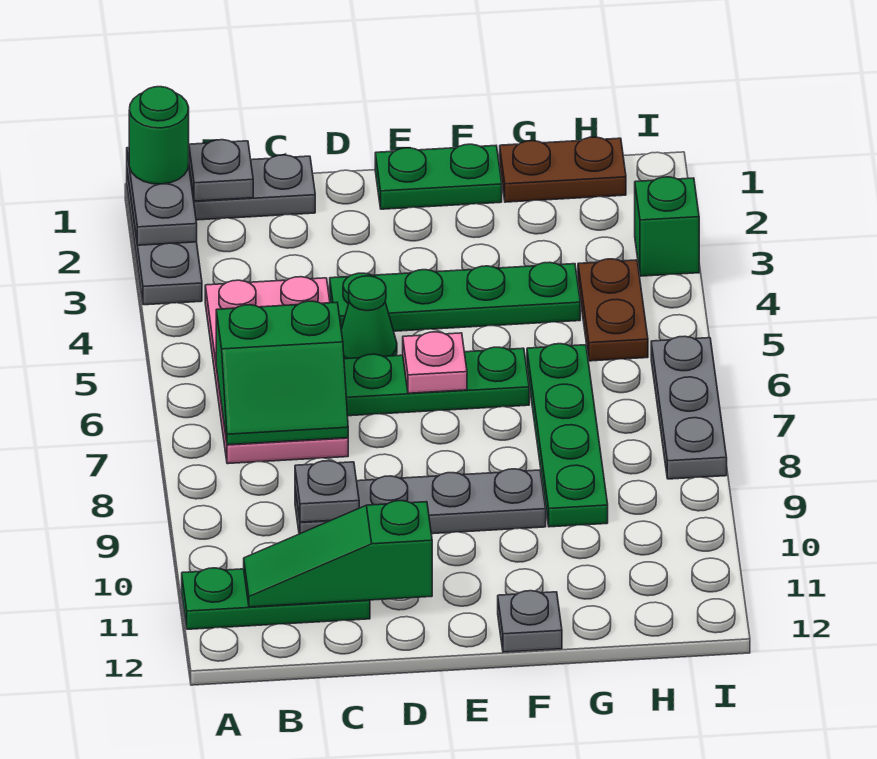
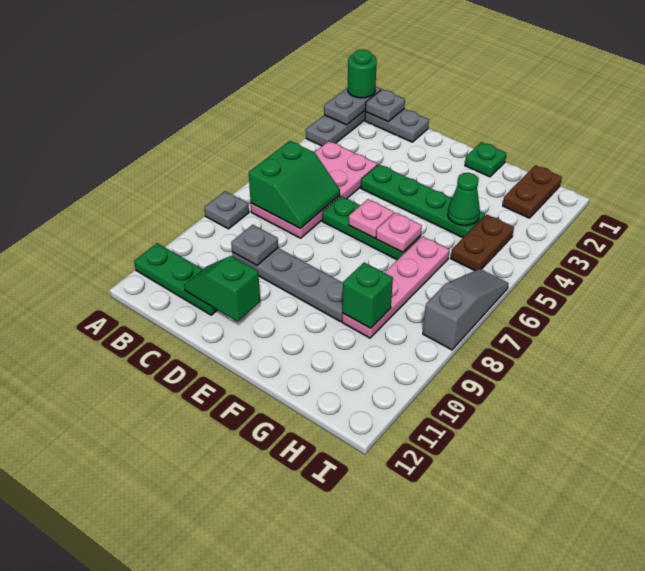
green 2x2 slope [216,301,348,445] -> green 2x2 slope turned to [249,141,340,229]
green 1x3 slope [244,501,432,607] -> green 1x2 slope [184,256,260,322]
green 1x1 cone [341,276,397,359] -> green 1x1 cone moved to [448,173,480,226]
green 1x2 plate [375,144,502,209] -> green 1x1 plate [465,142,507,177]
none -> pink 1x1 plate [376,212,422,252]
grey 1x1 plate [498,591,562,652] -> grey 1x1 plate moved to [204,191,249,229]
brown 1x2 plate [500,137,626,202] -> brown 1x2 plate turned to [503,165,562,218]
green 1x4 plate [527,344,608,527] -> pink 1x4 plate [342,236,449,338]
green 1x1 brick [635,177,699,276] -> green 1x1 brick moved to [342,263,393,328]
grey 1x3 plate [651,336,727,479] -> grey 1x3 slope [423,269,509,350]

